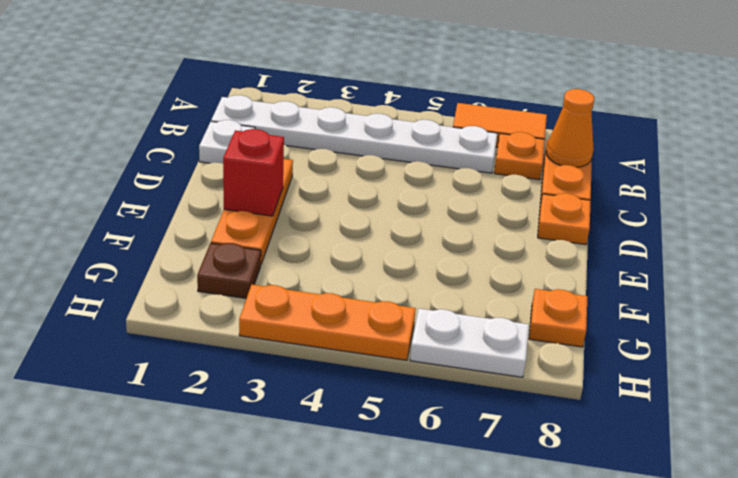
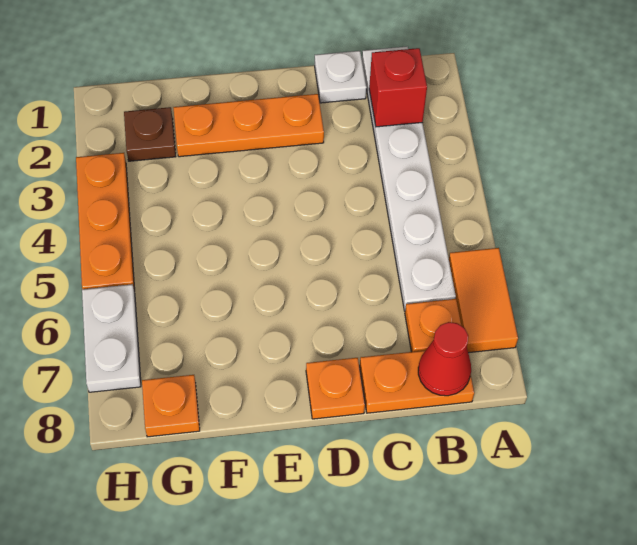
orange 1x1 cone [546,89,594,167] -> red 1x1 cone [418,322,471,396]
red 1x1 brick [223,129,284,216] -> red 1x1 brick moved to [369,48,427,127]

